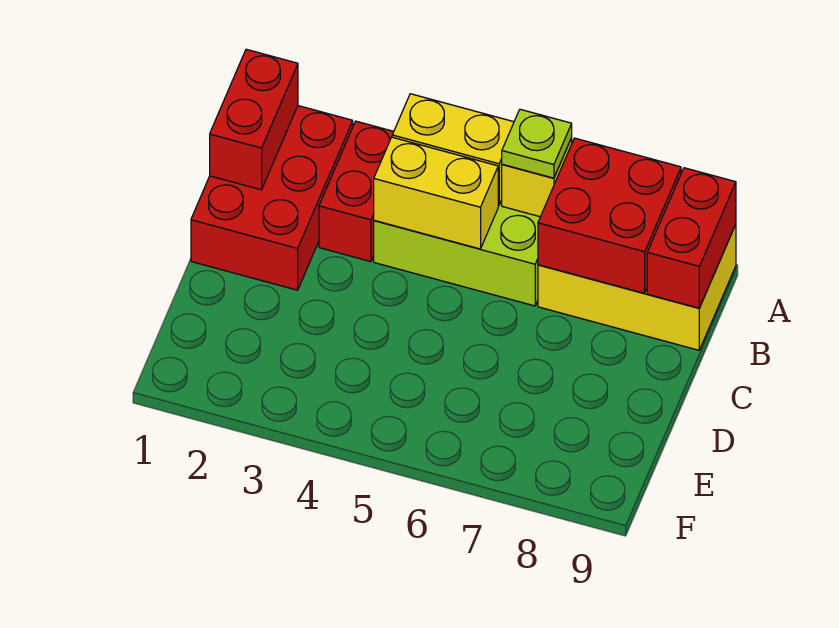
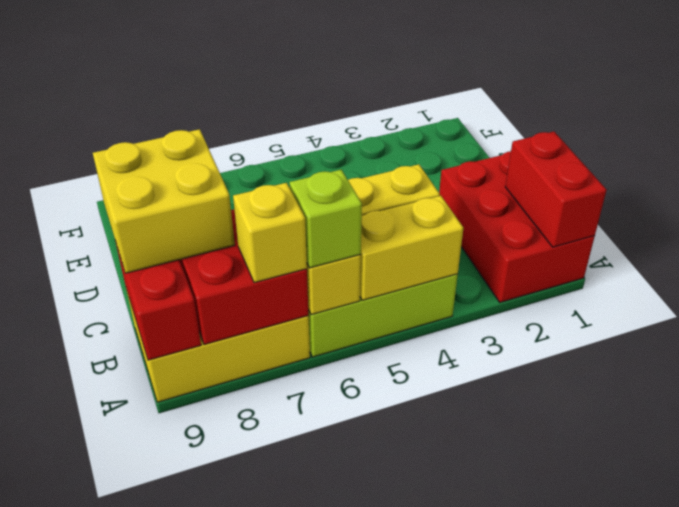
red 1x2 brick [319,121,394,262] -> none
lime 1x1 plate [502,109,572,178] -> lime 1x1 brick [289,170,362,268]
none -> yellow 1x1 brick [233,183,307,283]
none -> yellow 2x2 brick [93,129,235,273]

